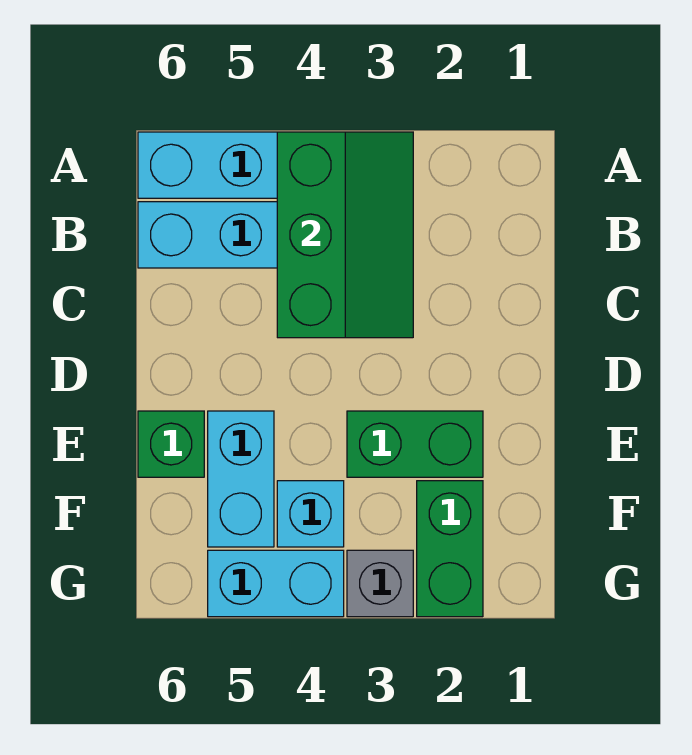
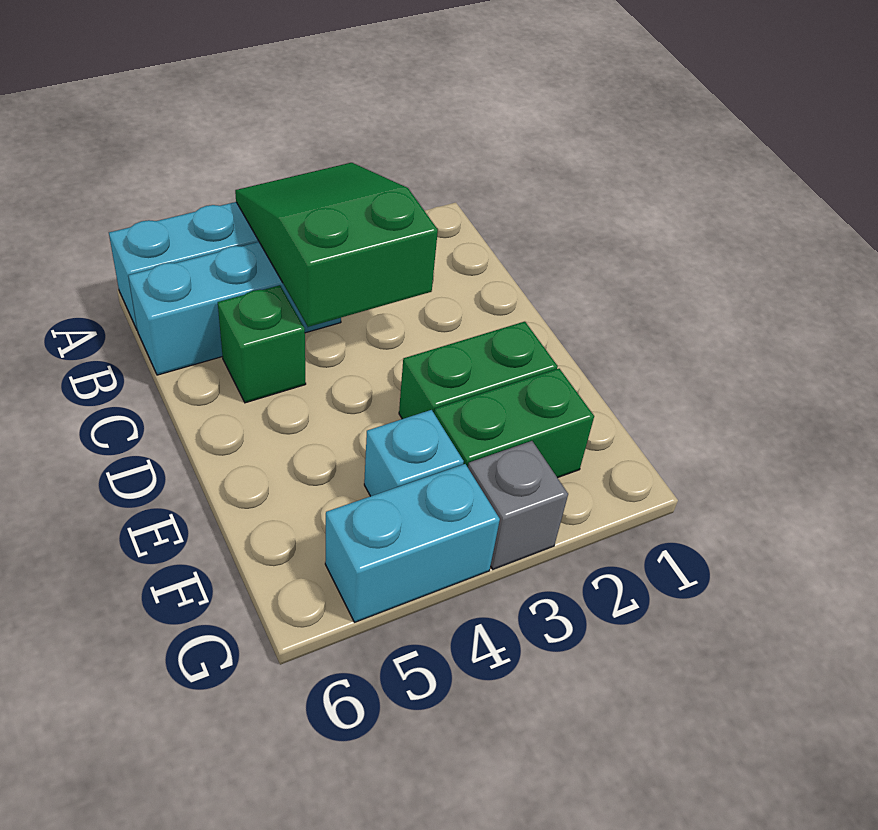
green 2x3 slope [277,132,413,338] -> green 2x3 slope turned to [235,163,438,327]
cyan 1x2 brick [208,411,274,547] -> none
green 1x1 brick [138,411,204,477] -> green 1x1 brick moved to [218,285,306,403]
green 1x2 brick [417,481,483,617] -> green 1x2 brick turned to [434,369,594,478]

